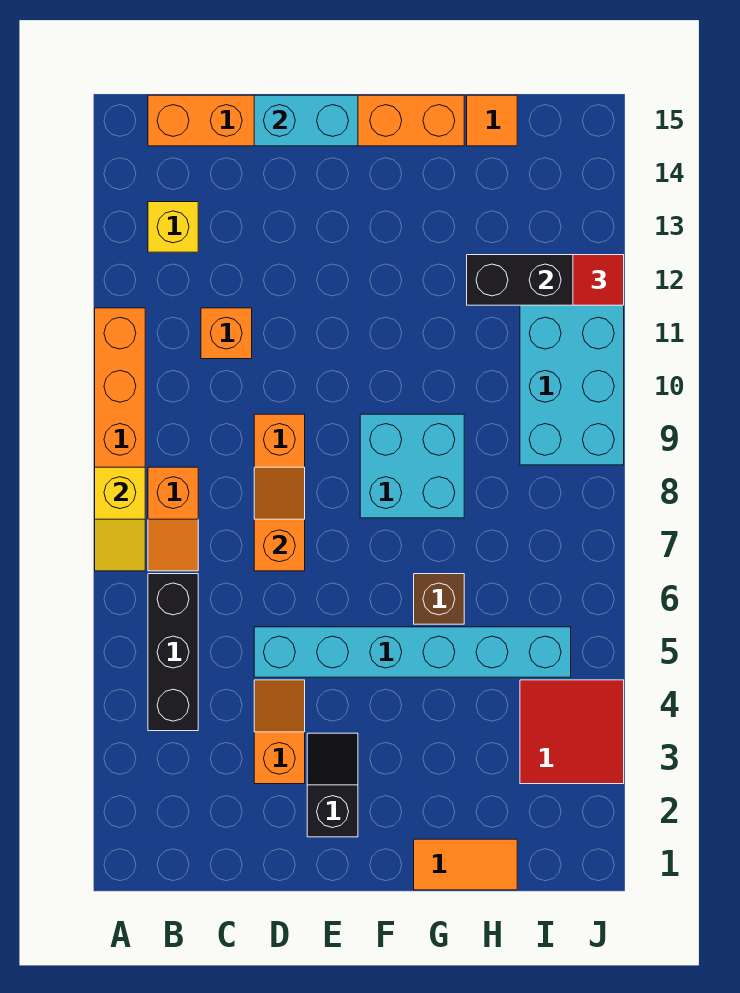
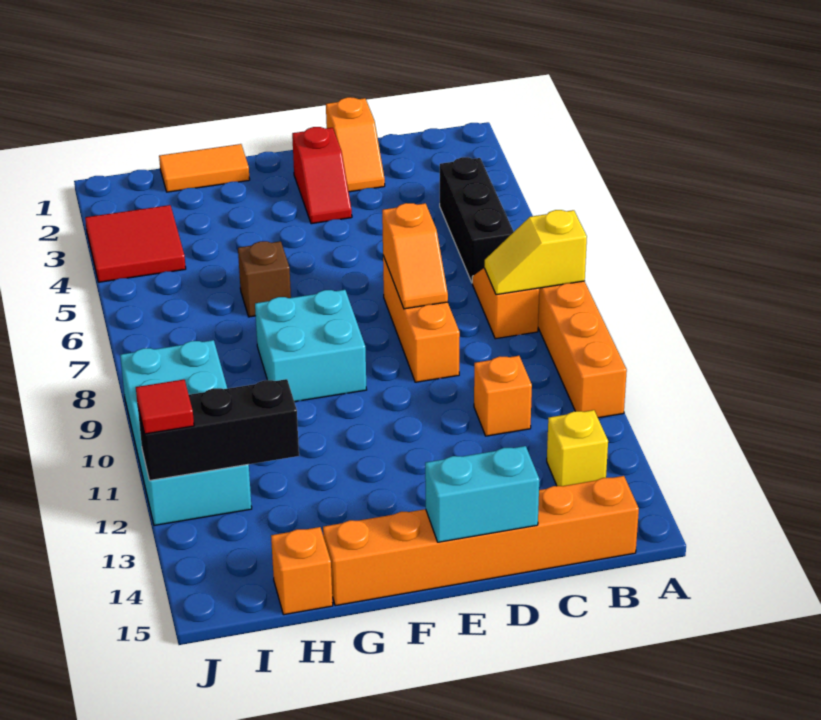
yellow 1x2 slope [95,467,145,571] -> yellow 1x2 slope turned to [485,210,587,295]
orange 1x2 slope [254,680,305,784] -> orange 1x2 slope moved to [326,97,385,192]
cyan 1x6 brick [254,627,571,677] -> none
black 1x2 slope [307,733,358,837] -> red 1x2 slope [292,127,352,224]
orange 1x1 tile [467,95,517,146] -> orange 1x1 brick [271,527,333,615]

